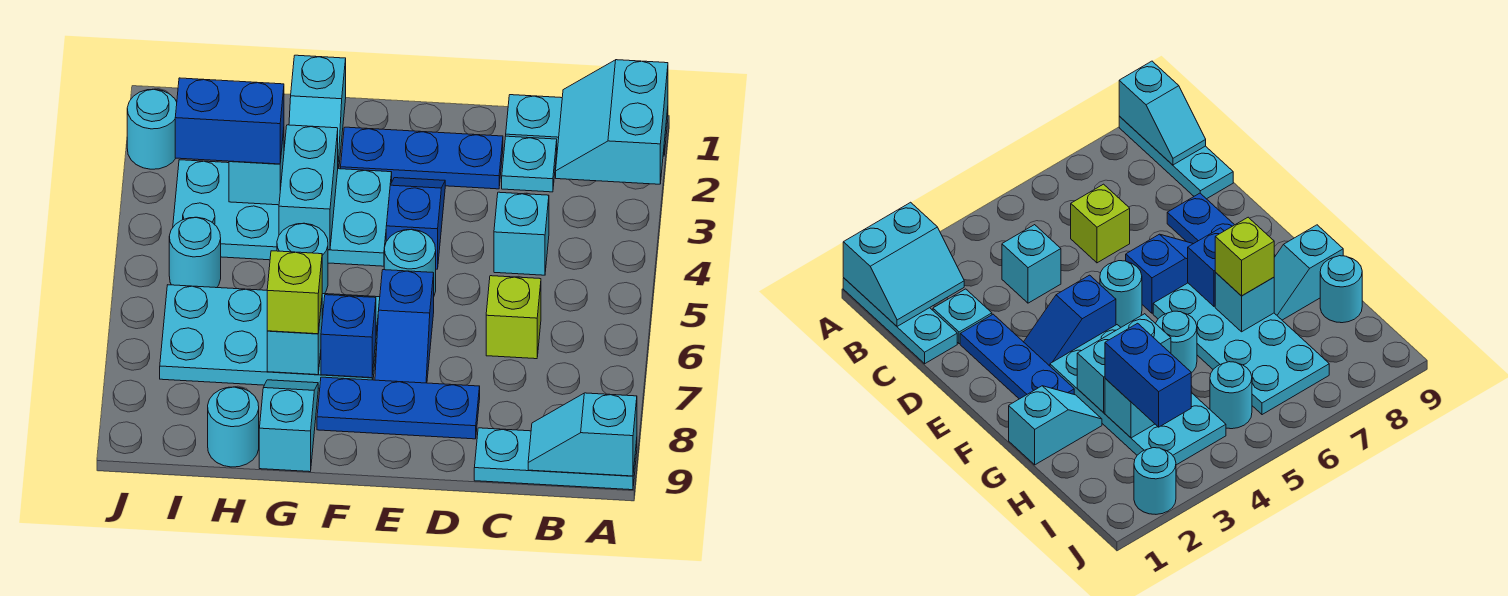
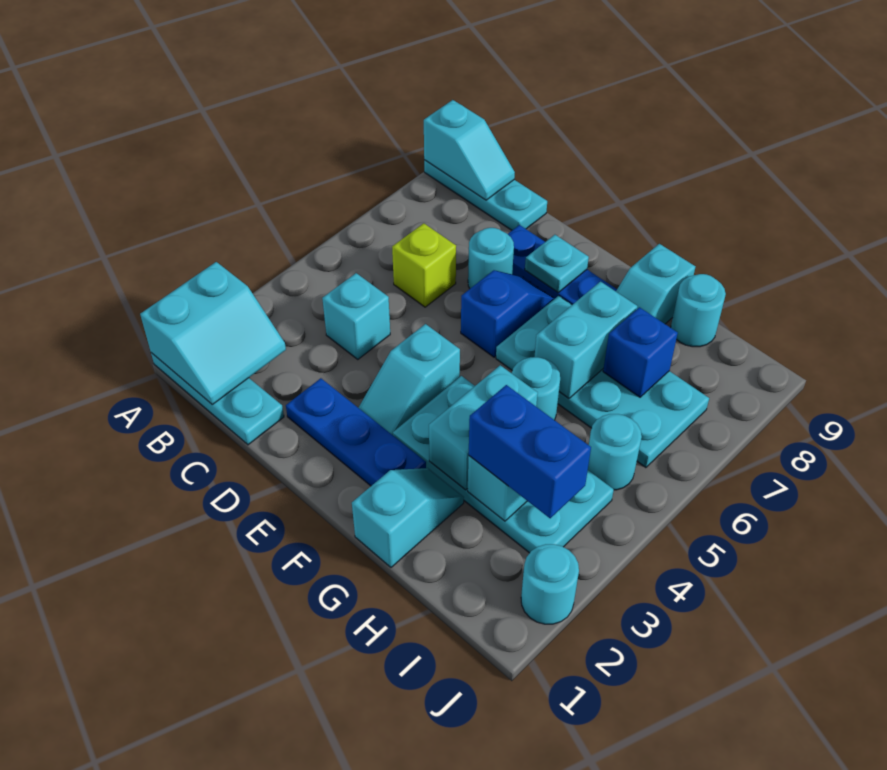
cyan 1x1 plate [502,136,557,192] -> cyan 1x1 plate moved to [525,235,589,292]
blue 1x2 slope [386,178,445,269] -> cyan 1x2 slope [359,324,460,435]
cyan 1x1 round brick [384,229,436,295] -> cyan 1x1 round brick moved to [468,228,514,288]
blue 1x1 brick [321,295,376,378] -> blue 1x1 brick moved to [603,307,678,397]
cyan 1x1 brick [267,301,322,375] -> cyan 1x2 brick [535,282,637,399]
lime 1x1 brick [267,251,322,334] -> none

